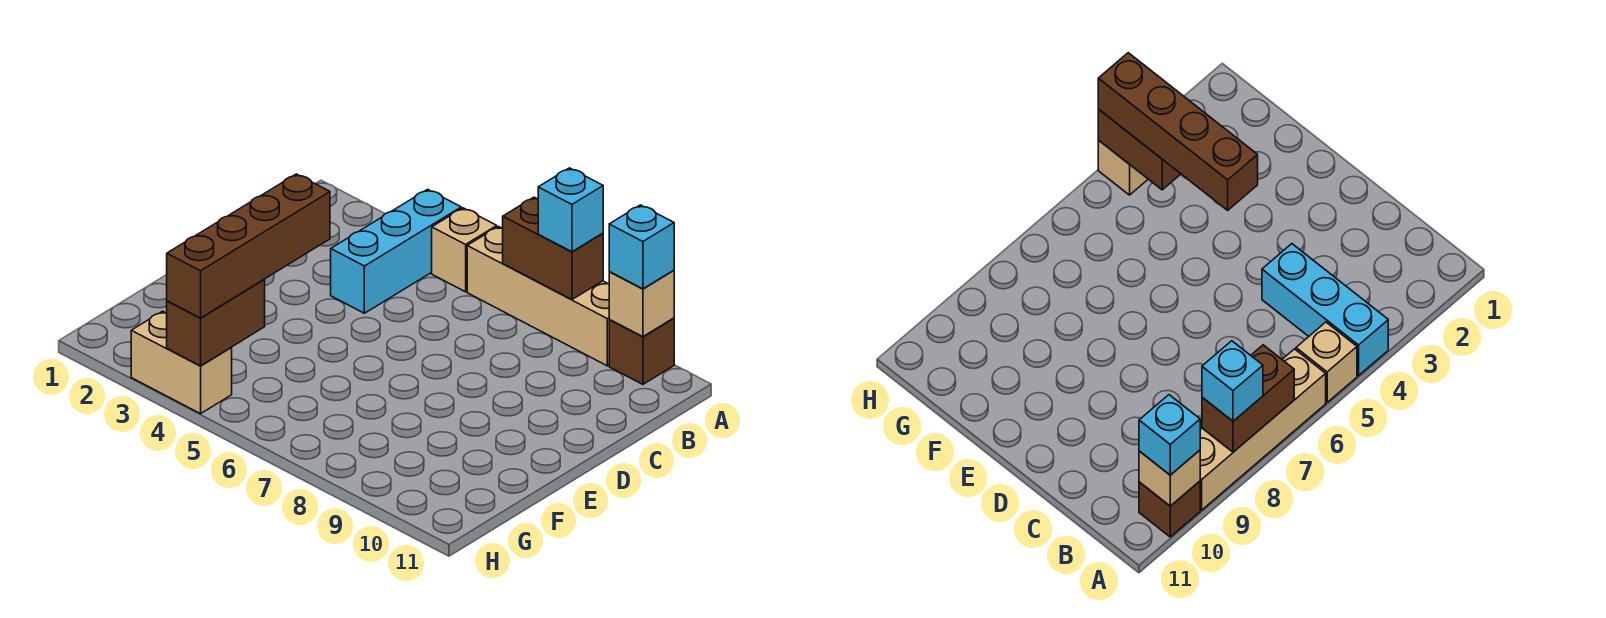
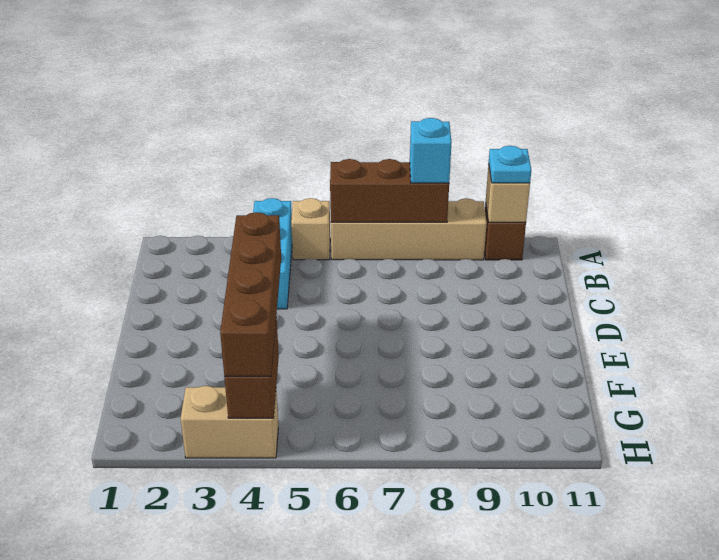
brown 1x2 brick [503,197,603,299] -> brown 1x3 brick [330,159,449,222]
cyan 1x1 brick [609,205,674,289] -> cyan 1x1 plate [489,146,531,183]

